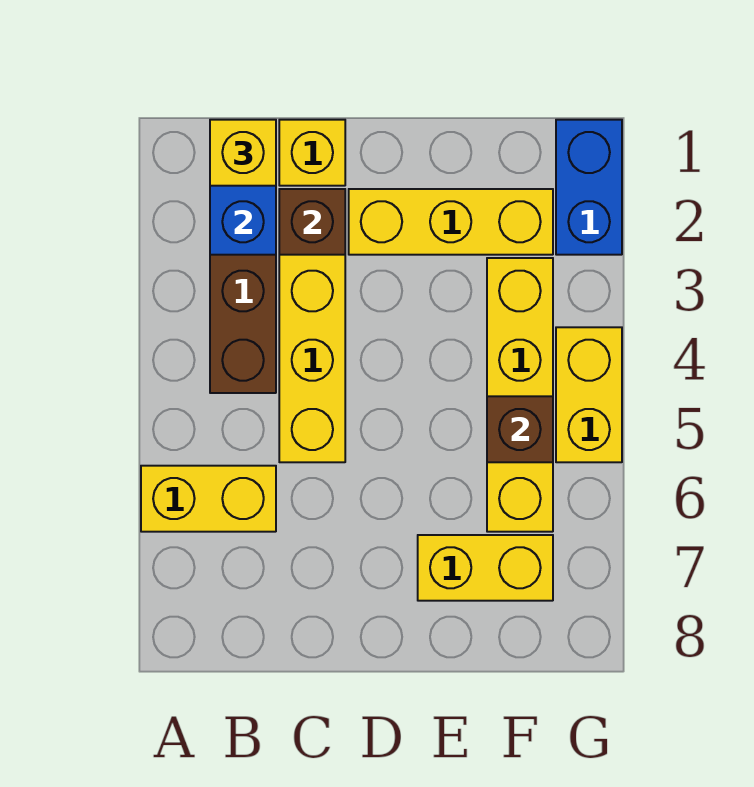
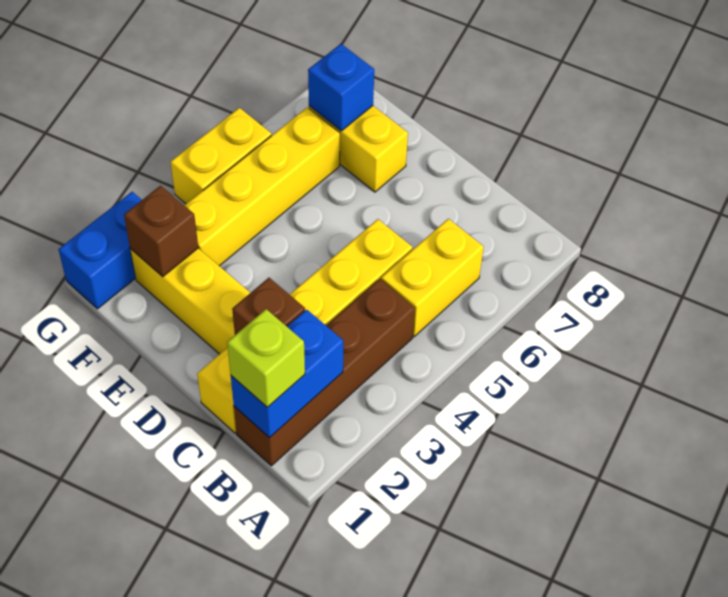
yellow 1x2 brick [141,466,276,532] -> yellow 1x2 brick turned to [381,219,484,337]
yellow 1x1 brick [210,120,276,186] -> lime 1x1 brick [227,309,305,407]
brown 1x1 brick [487,396,553,462] -> brown 1x1 brick moved to [124,186,198,277]
none -> blue 1x1 brick [308,44,374,131]

